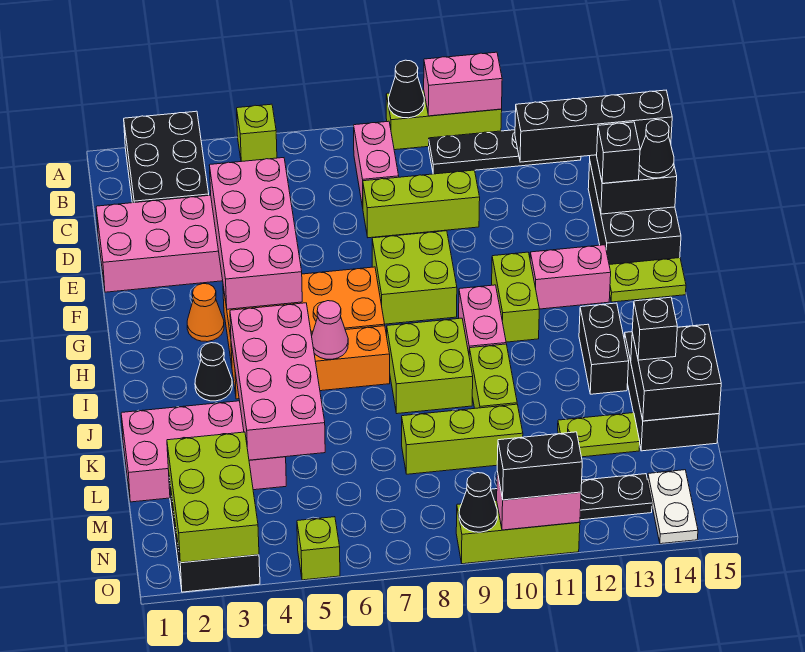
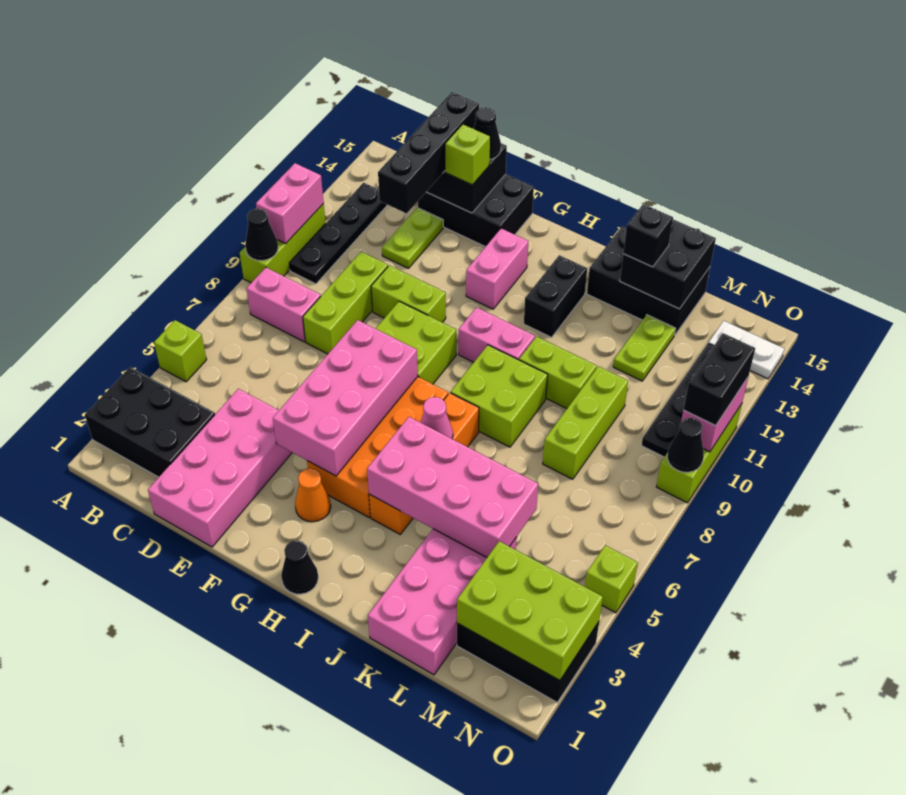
pink 2x4 brick [209,158,302,309] -> pink 2x4 brick turned to [273,320,418,476]
black 1x1 brick [597,122,640,183] -> lime 1x1 brick [445,124,490,185]
lime 1x2 brick [492,252,539,342] -> lime 1x2 brick moved to [371,265,446,322]
lime 1x2 plate [609,258,686,302] -> lime 1x2 plate moved to [382,208,443,268]
black 1x1 cone [195,343,232,401] -> black 1x1 cone moved to [281,540,318,594]
black 1x2 brick [579,303,629,394] -> black 1x2 brick turned to [524,255,587,337]

